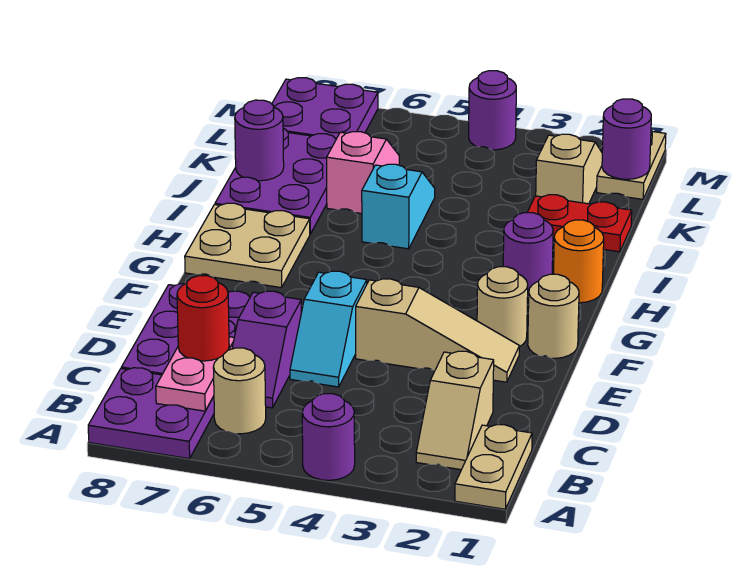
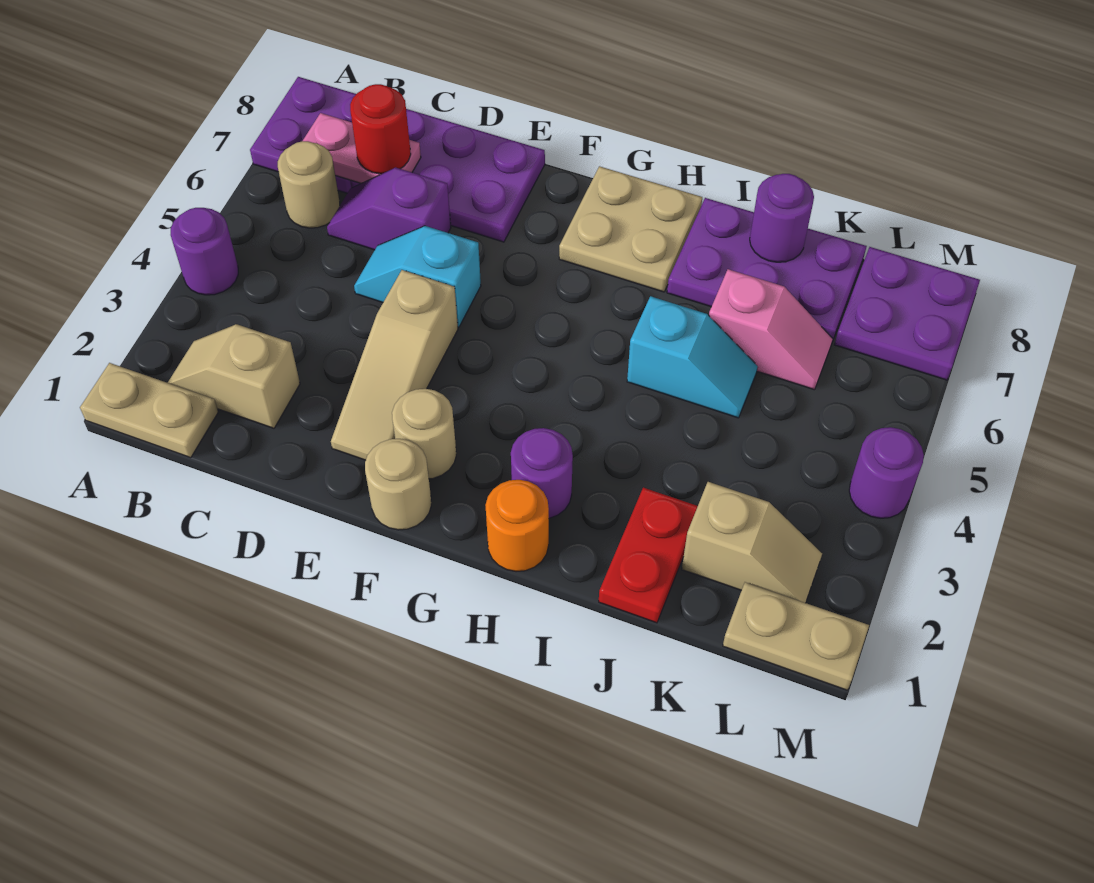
purple 1x1 round brick [602,99,651,179] -> none

